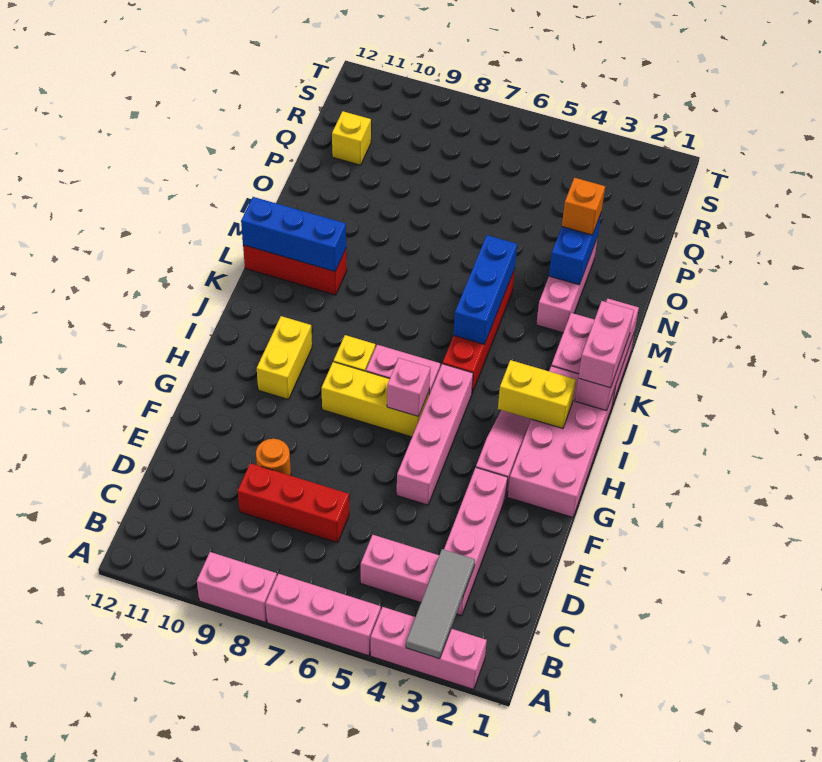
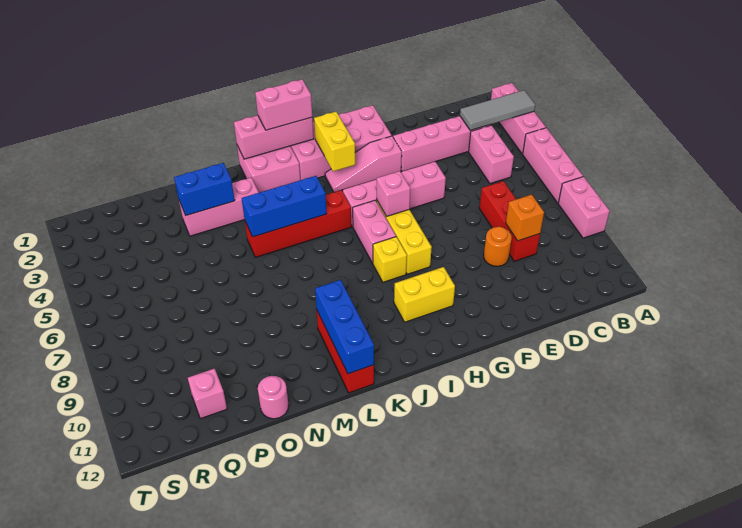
orange 1x1 brick [562,178,605,235] -> orange 1x1 brick moved to [506,195,544,241]
none -> pink 1x1 round brick [258,376,289,419]
yellow 1x1 brick [332,111,371,165] -> pink 1x1 brick [188,369,227,419]

